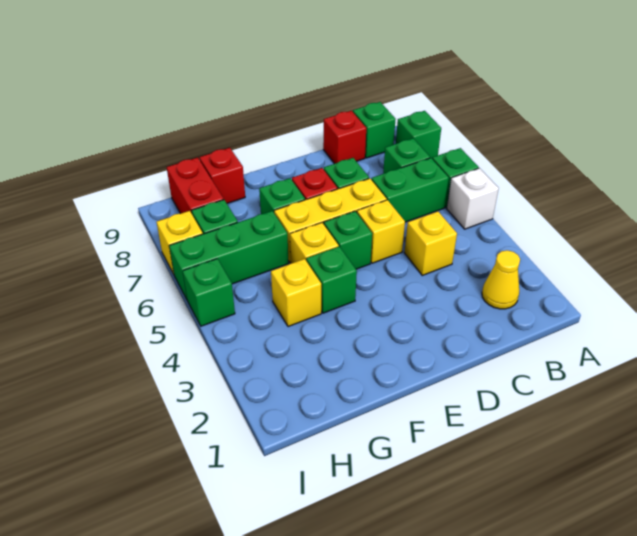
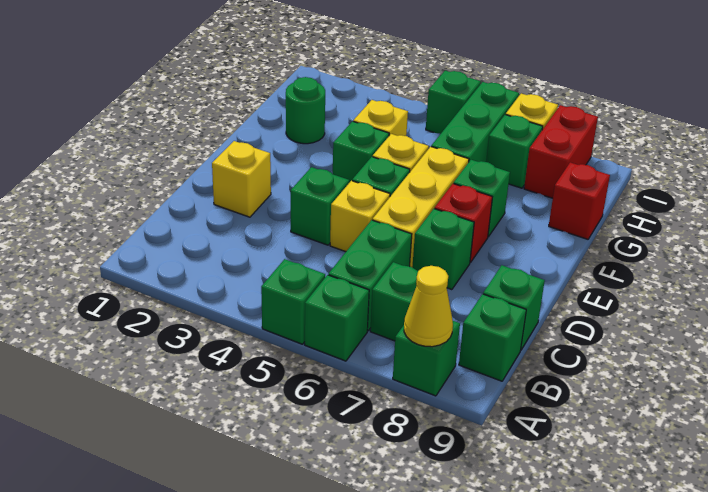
white 1x1 brick [447,168,499,229] -> green 1x1 brick [261,259,325,344]
yellow 1x1 cone [482,250,520,309] -> yellow 1x1 cone moved to [404,266,453,347]
yellow 1x1 brick [404,211,457,275] -> yellow 1x1 brick moved to [212,141,271,217]
red 1x1 brick [323,111,366,164] -> green 1x1 brick [483,265,545,350]
none -> green 1x1 brick [291,167,349,245]
none -> green 1x1 round brick [286,77,325,144]
red 1x2 brick [167,157,224,214] -> red 1x2 brick turned to [524,105,598,198]

